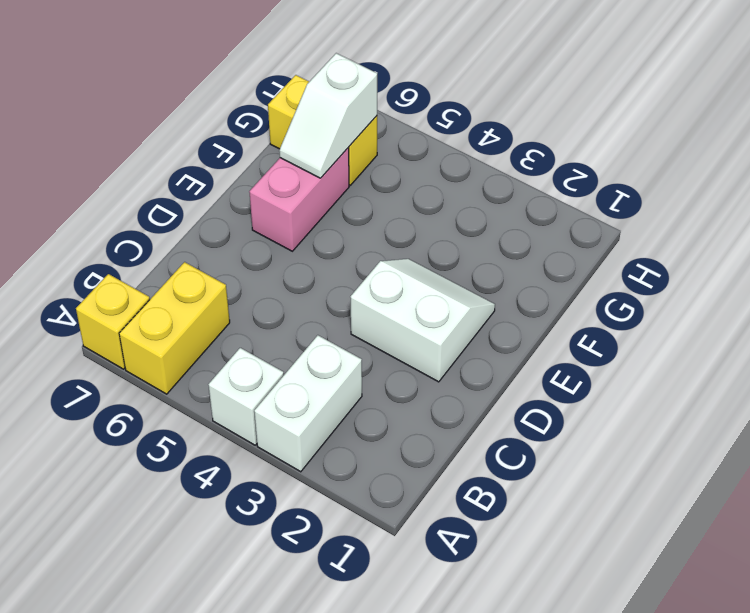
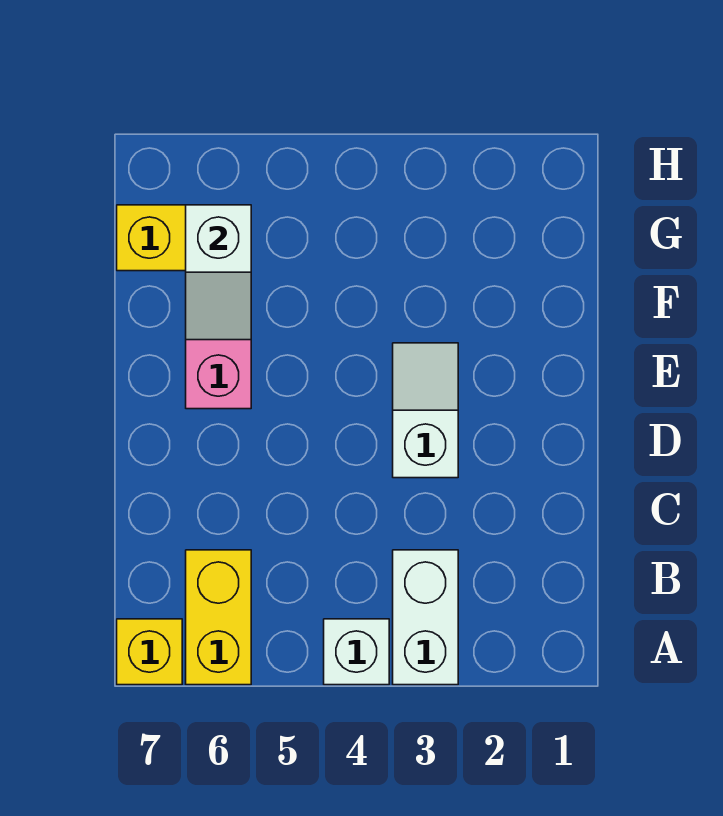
white 2x2 slope [350,259,495,382] -> white 1x2 slope [393,343,458,478]

